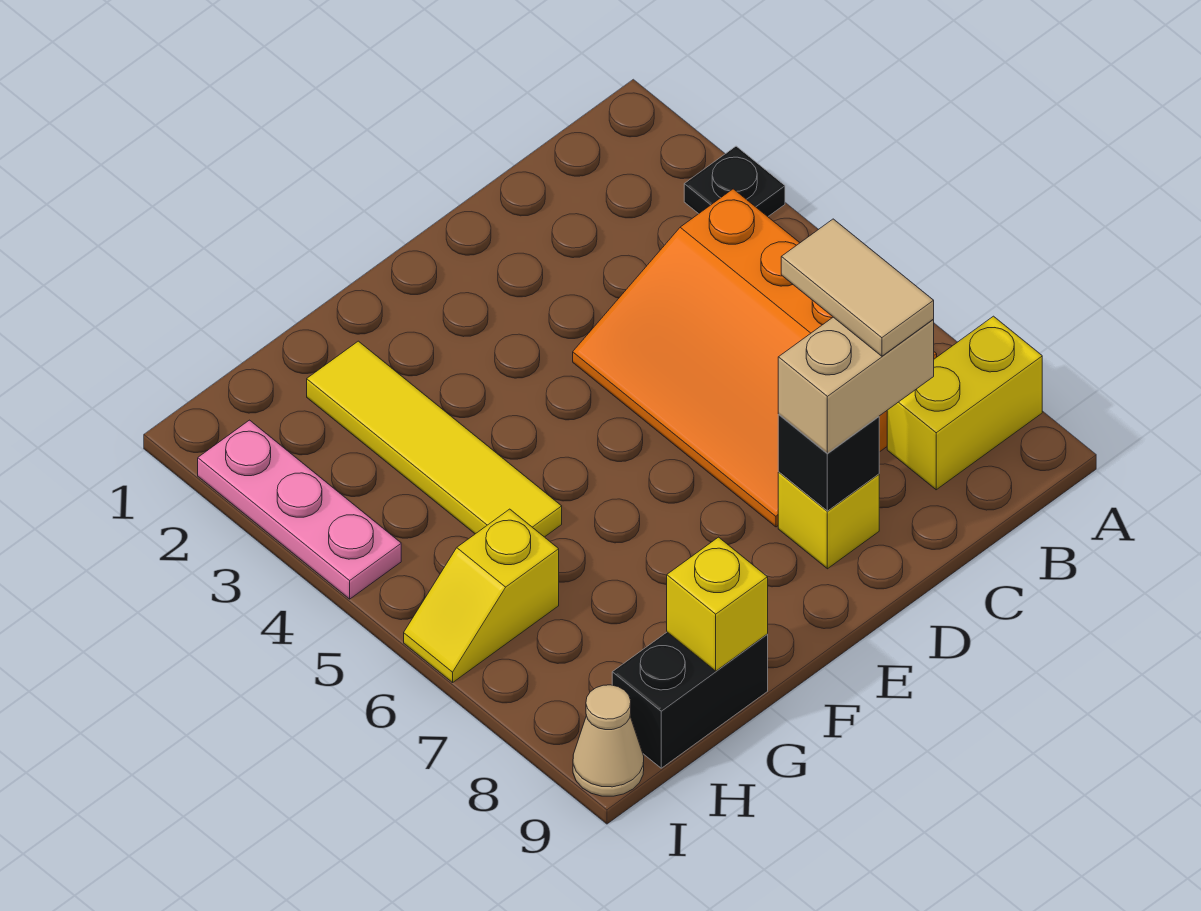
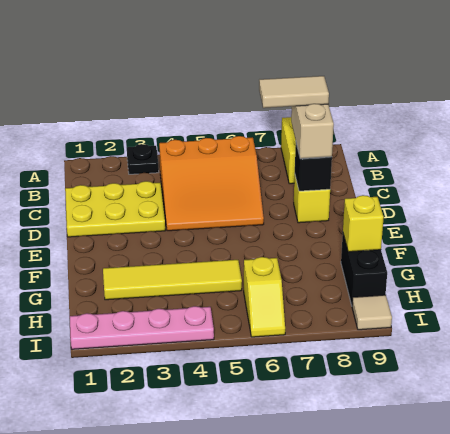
orange 3x4 slope [573,189,937,527] -> orange 3x3 slope [159,136,264,231]
none -> yellow 2x3 plate [65,181,165,237]
pink 1x3 plate [198,420,401,599] -> pink 1x4 plate [70,306,214,349]
tan 1x1 cone [573,685,644,796] -> tan 1x1 tile [352,295,392,330]

